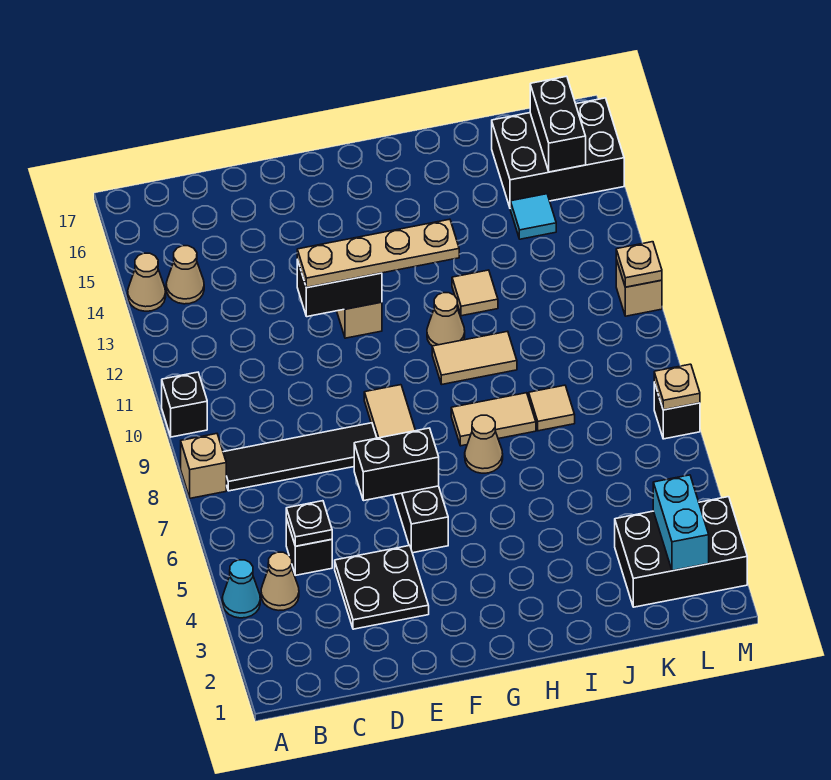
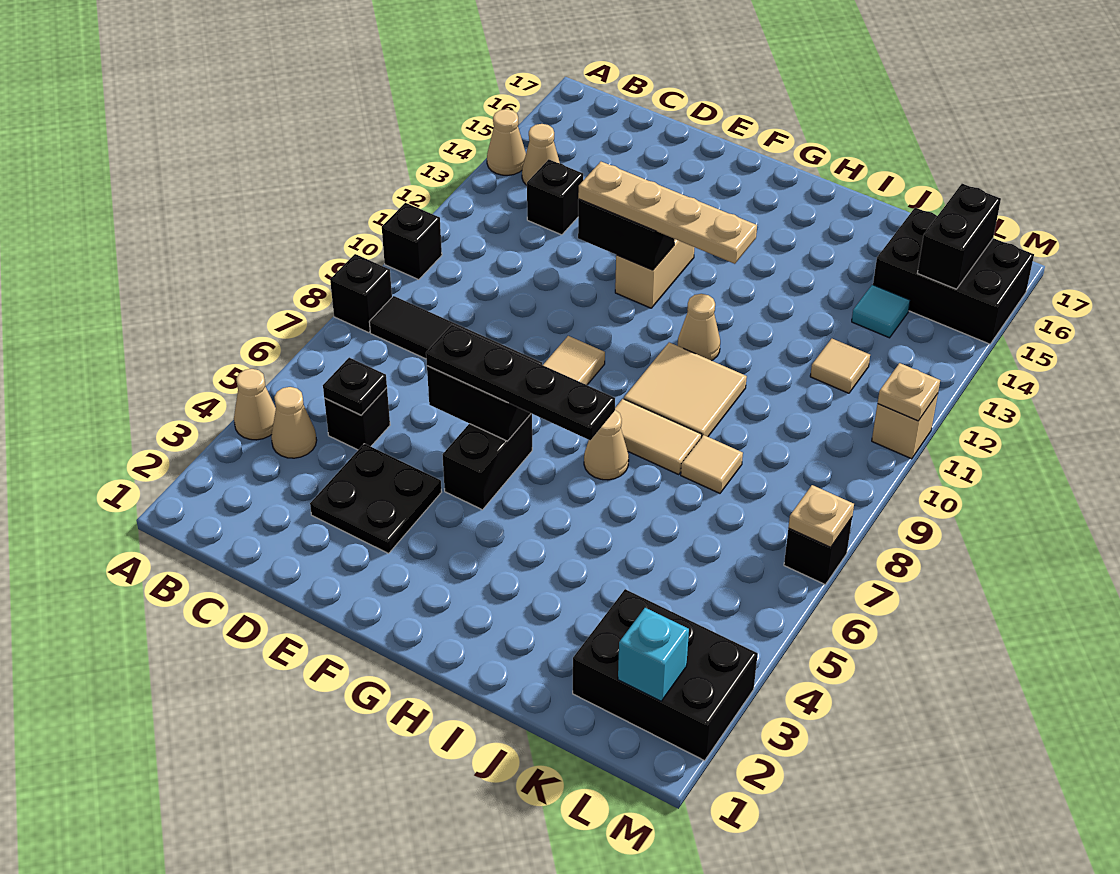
cyan 1x1 cone [222,560,260,618] -> tan 1x1 cone [234,369,276,440]
tan 1x1 brick [181,434,226,498] -> black 1x1 brick [330,254,392,333]
none -> black 1x1 brick [527,159,583,235]
none -> black 1x4 plate [426,325,615,440]
tan 1x2 tile [432,331,517,384] -> tan 2x2 tile [624,342,747,438]
tan 1x1 tile [452,270,498,316] -> tan 1x1 tile moved to [810,339,870,393]
cyan 1x2 brick [653,475,709,571] -> cyan 1x1 brick [618,608,689,701]

